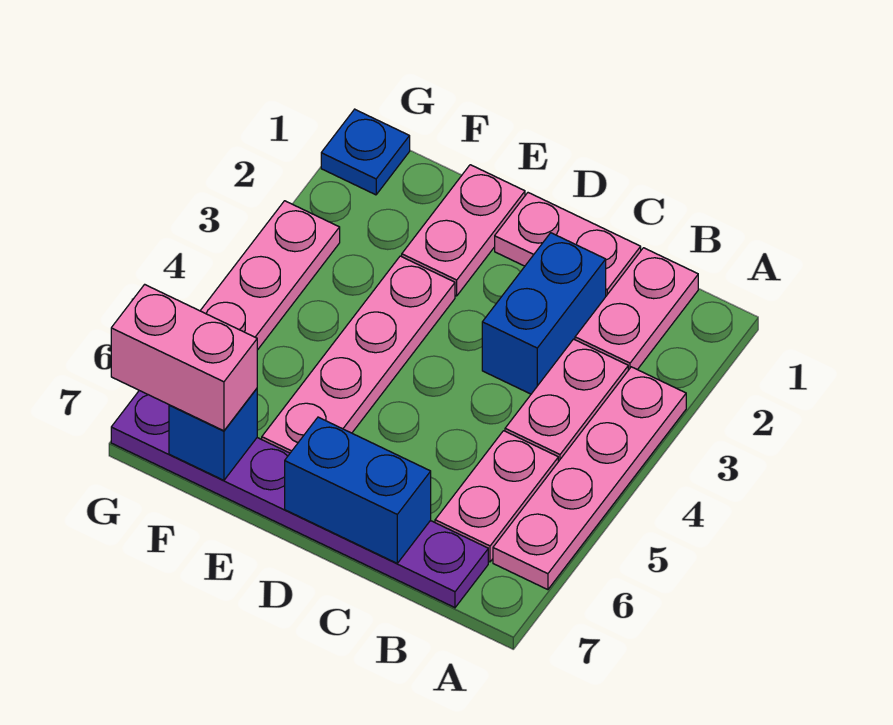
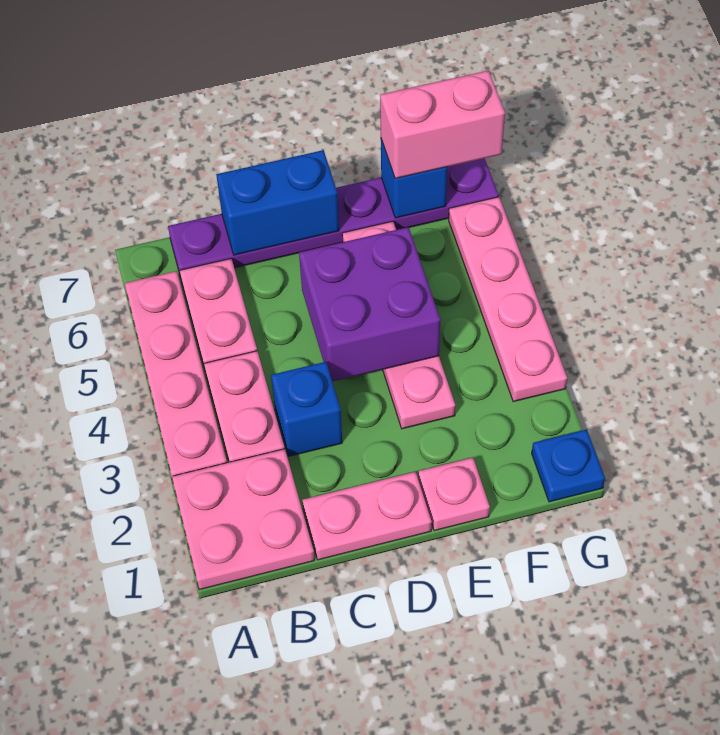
pink 1x2 plate [575,248,698,370] -> pink 2x2 plate [172,449,315,590]
blue 1x2 brick [482,233,606,394] -> blue 1x1 brick [271,362,342,456]
none -> purple 2x2 brick [299,227,440,381]
pink 1x2 plate [402,165,525,296] -> pink 1x1 plate [418,458,490,531]

